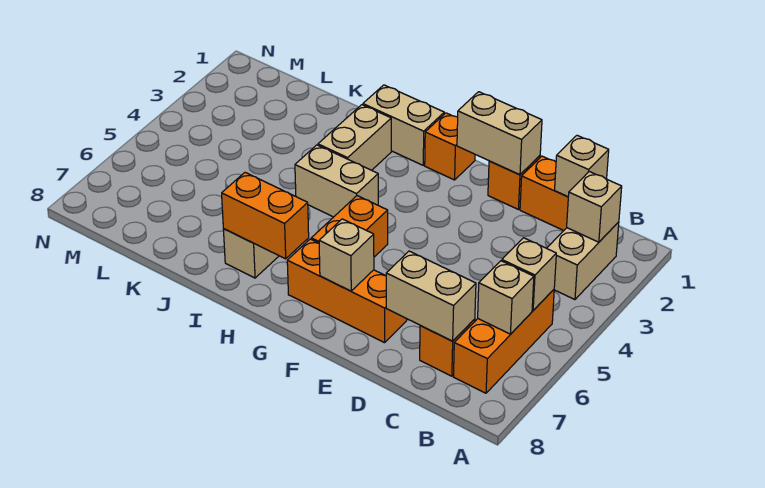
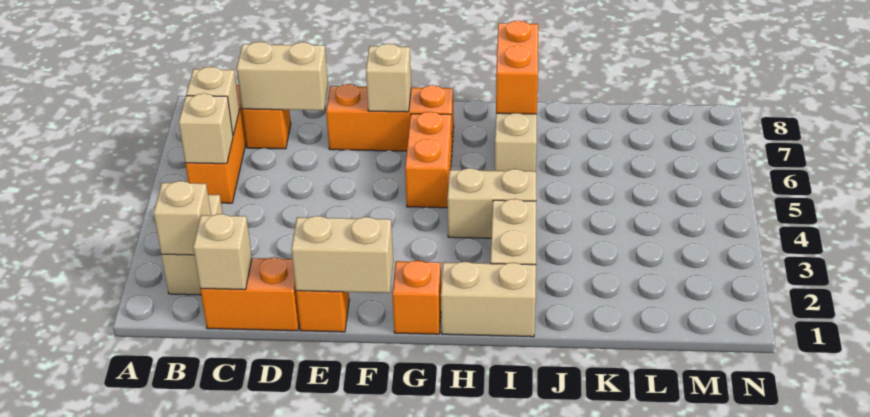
orange 1x2 brick [222,173,309,259] -> orange 1x2 brick turned to [496,21,538,114]

